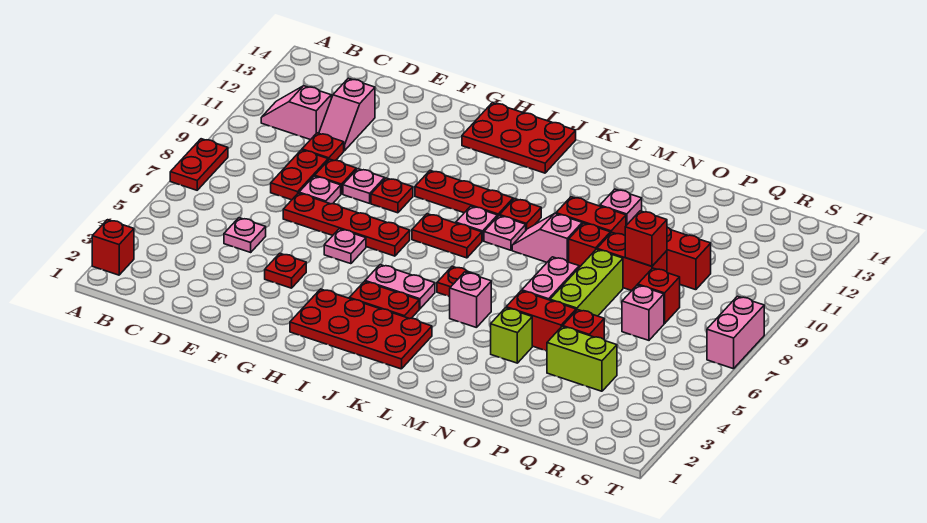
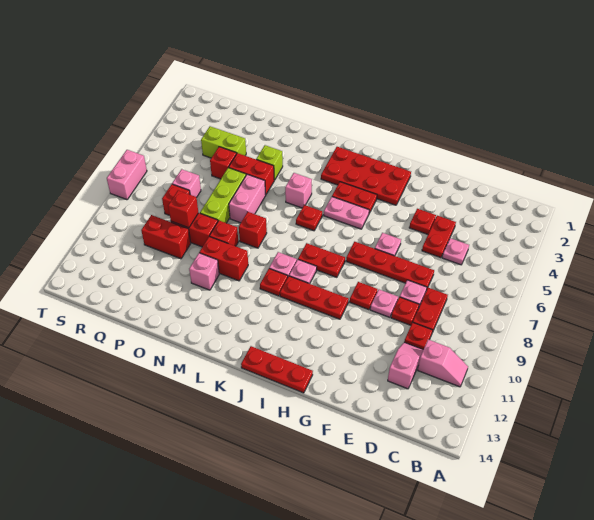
red 1x1 brick [92,220,134,275] -> red 1x1 brick moved to [239,212,267,248]
red 1x2 plate [170,139,228,190] -> red 1x2 plate moved to [422,216,456,258]
red 2x3 plate [462,103,576,173] -> red 1x3 plate [241,346,313,393]
pink 1x2 slope [512,213,582,262] -> none

